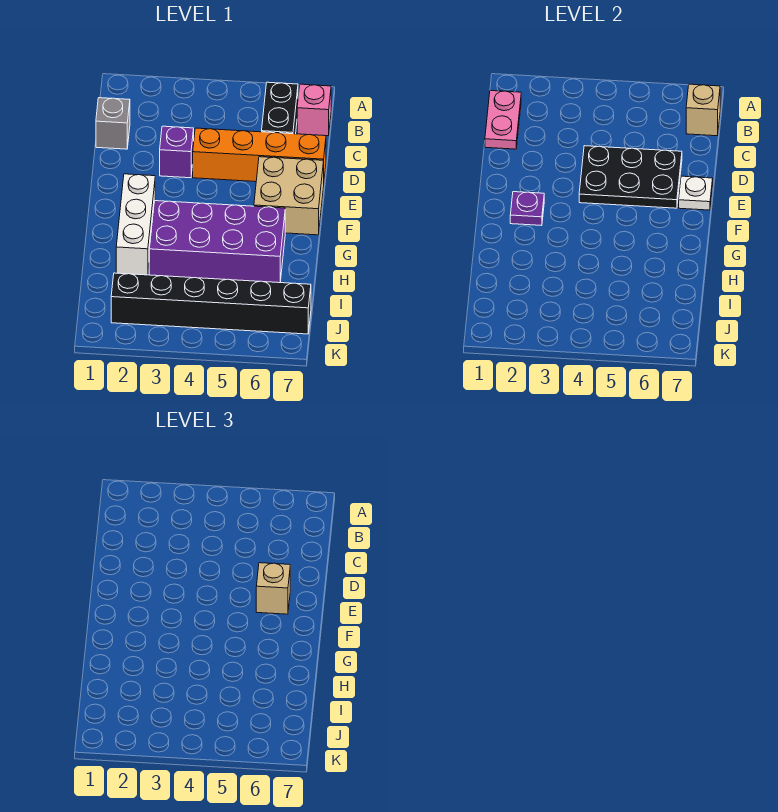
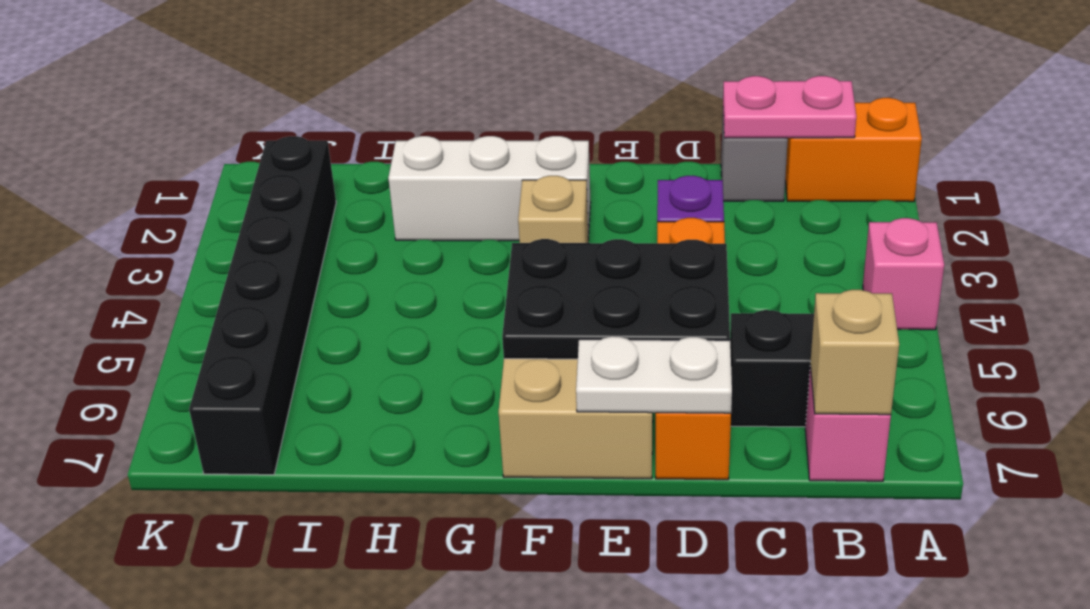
none -> orange 1x2 brick [785,98,922,202]
none -> pink 1x1 brick [863,218,944,330]
black 2x3 plate [579,146,682,208] -> black 2x3 plate turned to [502,239,730,359]
tan 1x1 brick [256,563,290,614] -> tan 1x1 brick moved to [518,176,588,243]
white 1x1 plate [679,176,713,210] -> white 1x2 plate [576,336,732,413]
purple 1x1 plate [510,192,544,226] -> none
purple 2x4 brick [149,201,285,283] -> none

